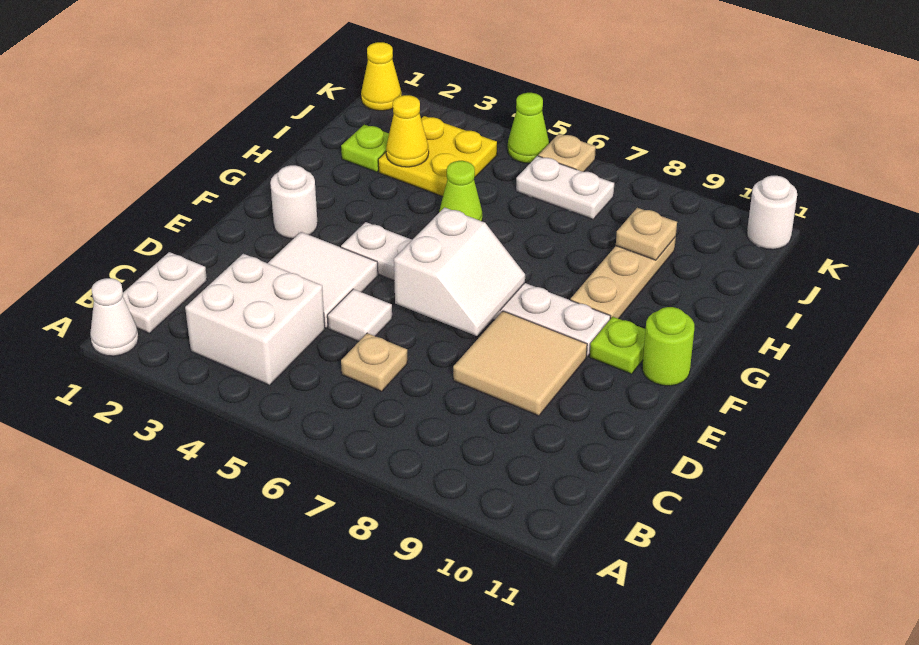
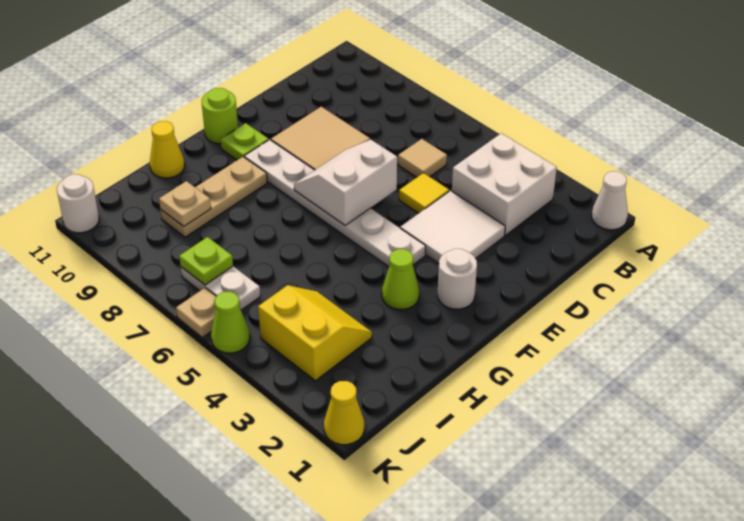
white 1x2 plate [123,252,207,333] -> none
tan 1x1 plate [341,333,408,391] -> tan 1x1 tile [398,139,447,177]
white 1x1 tile [327,289,392,342] -> yellow 1x1 tile [399,173,449,213]
lime 1x1 cone [439,161,482,221] -> lime 1x1 cone moved to [382,249,419,310]
lime 1x1 plate [341,125,389,172] -> lime 1x1 plate moved to [179,237,233,285]
yellow 2x2 plate [378,116,497,197] -> yellow 2x2 slope [258,285,372,381]
yellow 1x1 cone [386,95,429,167] -> yellow 1x1 cone moved to [150,121,185,178]

